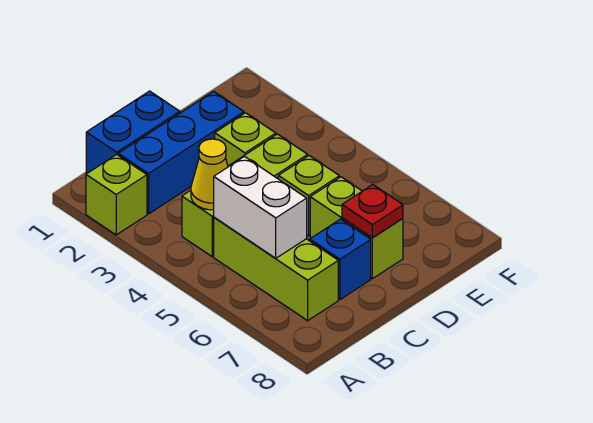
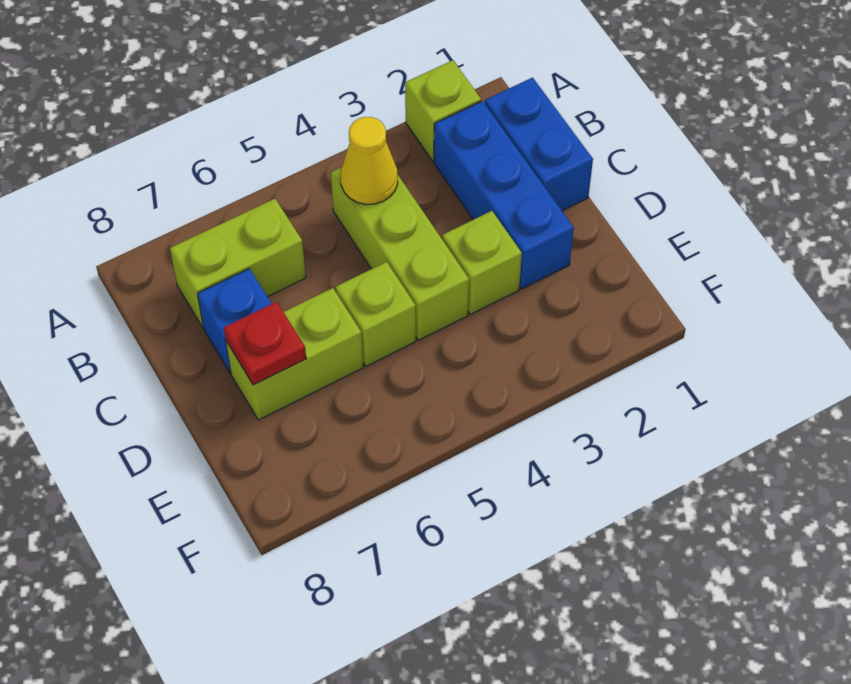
lime 1x3 brick [214,217,338,321] -> lime 1x2 brick [170,199,306,327]
white 1x2 brick [214,157,307,258] -> none

